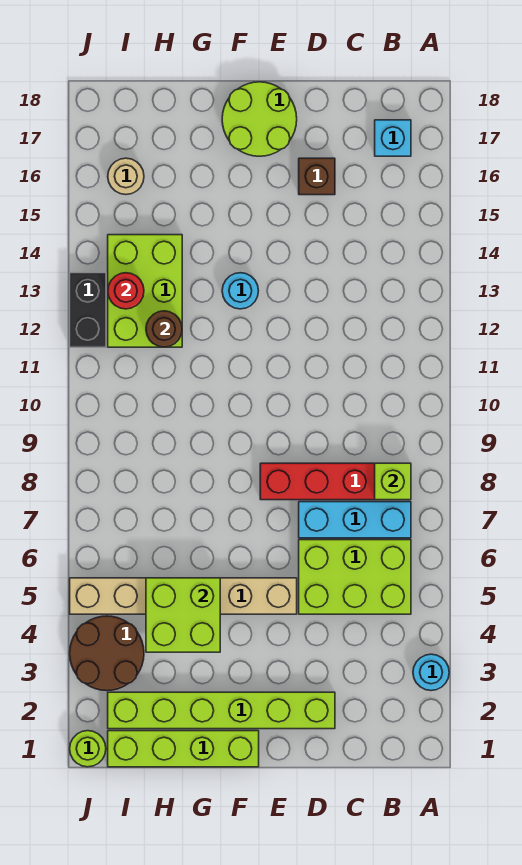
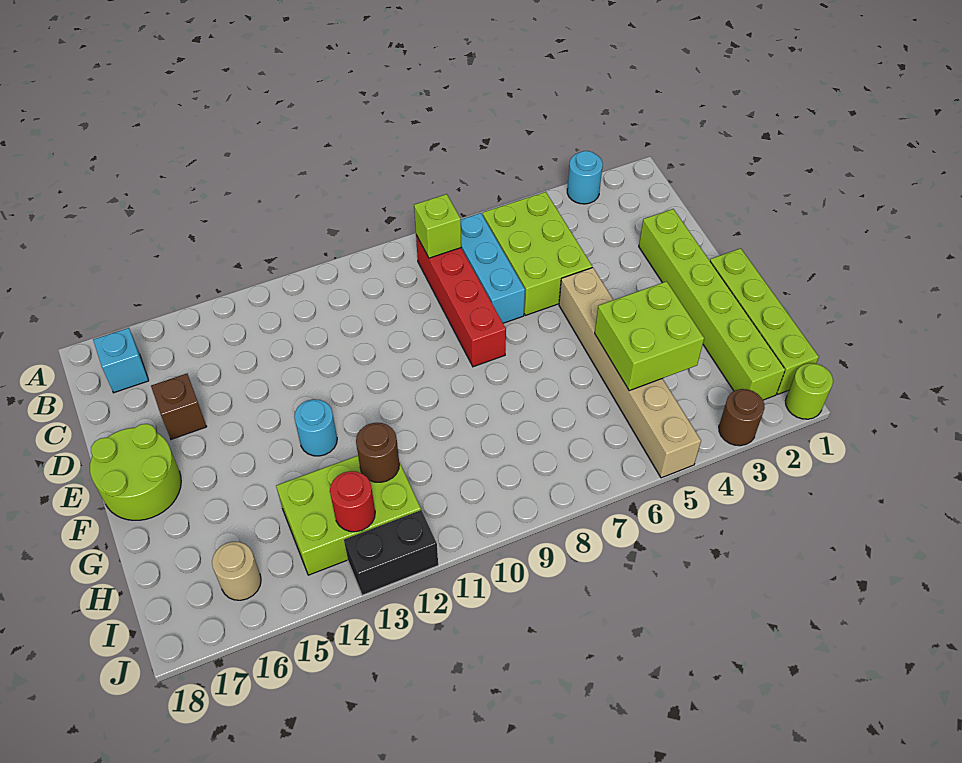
brown 2x2 round brick [70,616,144,691] -> brown 1x1 round brick [719,389,765,446]

